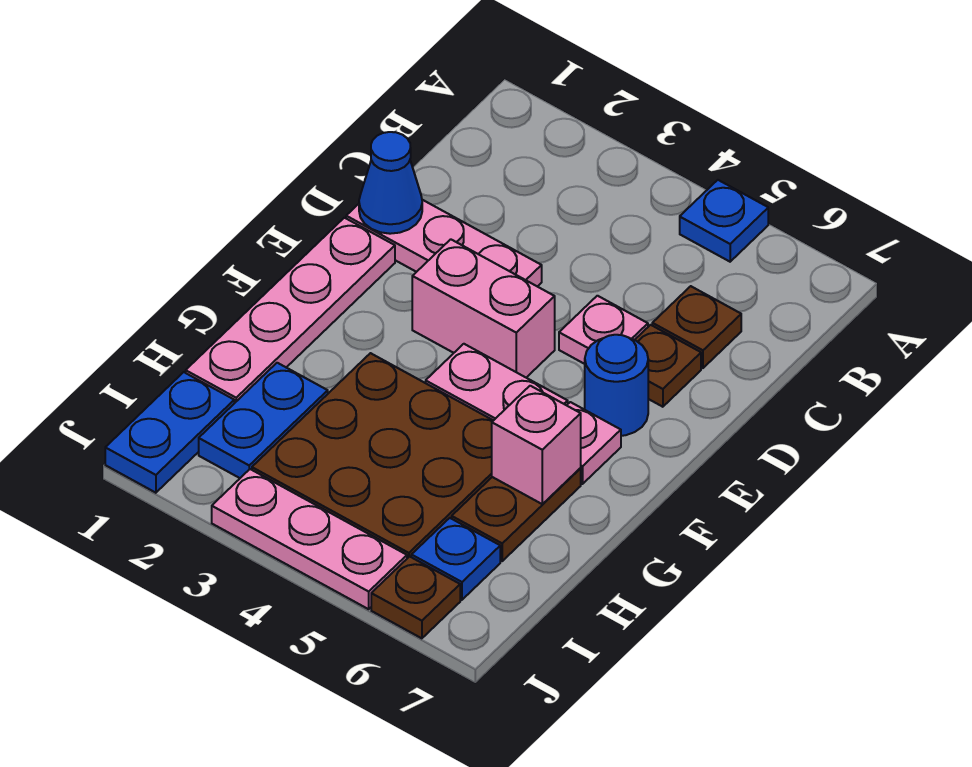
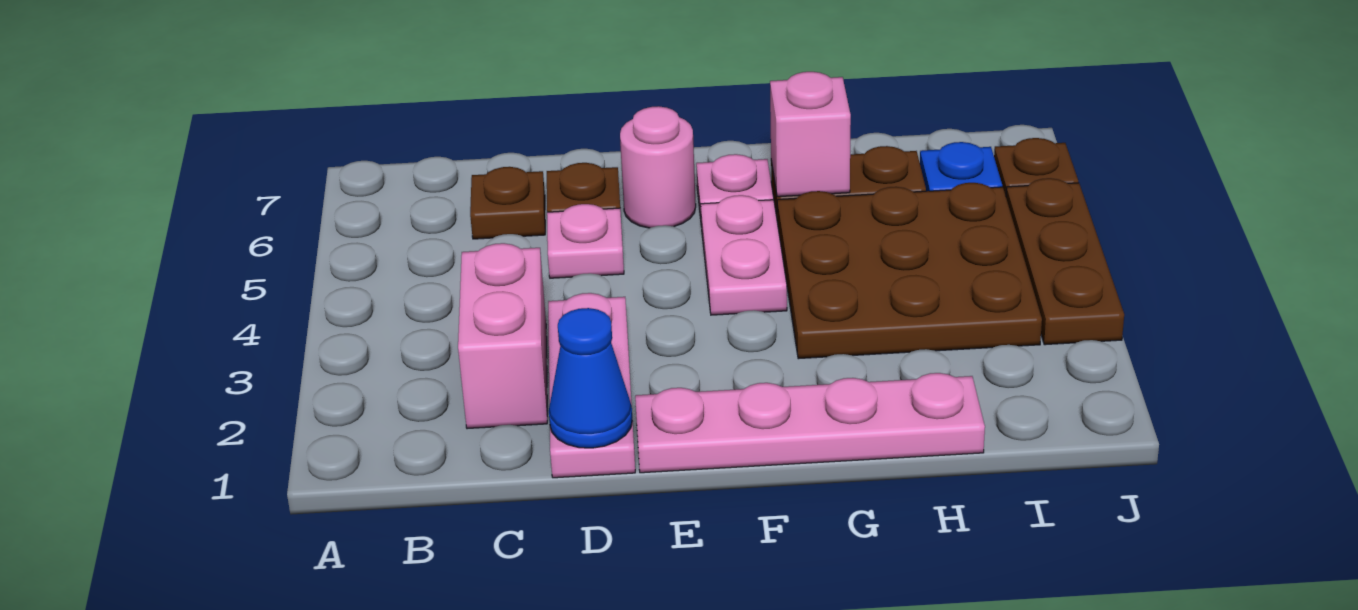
blue 1x1 plate [680,180,768,262] -> none
pink 1x2 brick [412,239,555,378] -> pink 1x2 brick moved to [458,243,547,429]
blue 1x1 round brick [585,335,648,436] -> pink 1x1 round brick [620,106,696,228]
blue 1x2 plate [199,363,328,478] -> none
blue 1x2 plate [105,372,234,493] -> none
pink 1x3 plate [212,469,407,609] -> brown 1x3 plate [1006,178,1124,345]

